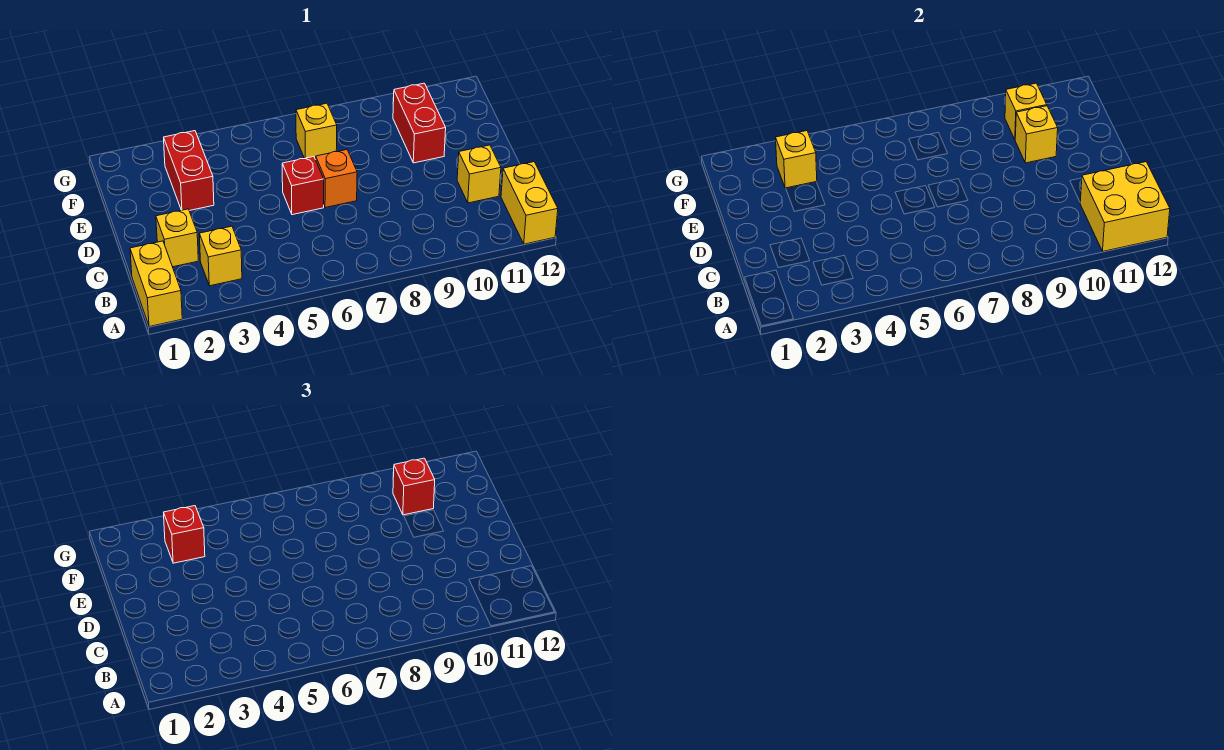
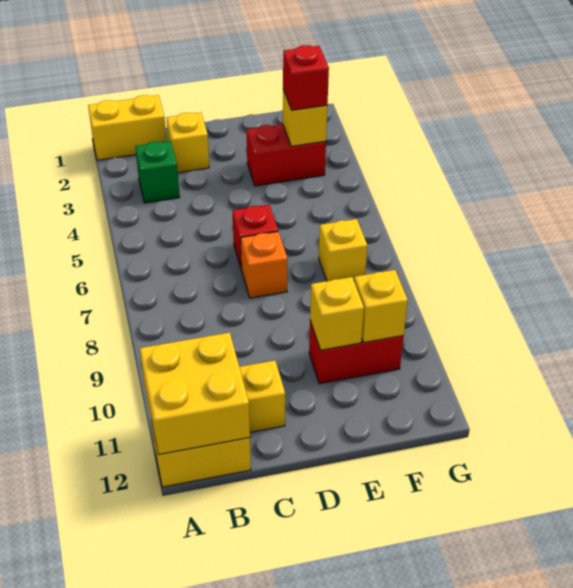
yellow 1x1 brick [199,226,242,286] -> green 1x1 brick [135,141,180,203]
red 1x1 brick [393,458,435,515] -> none

